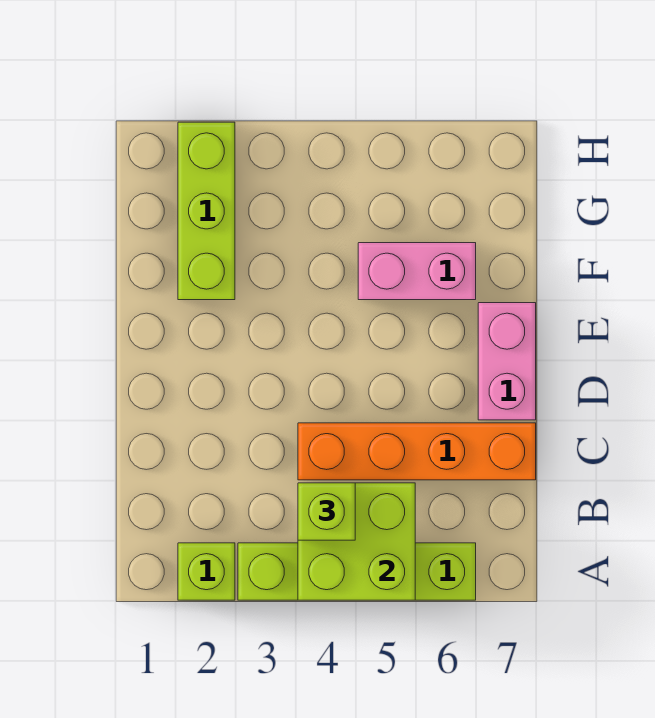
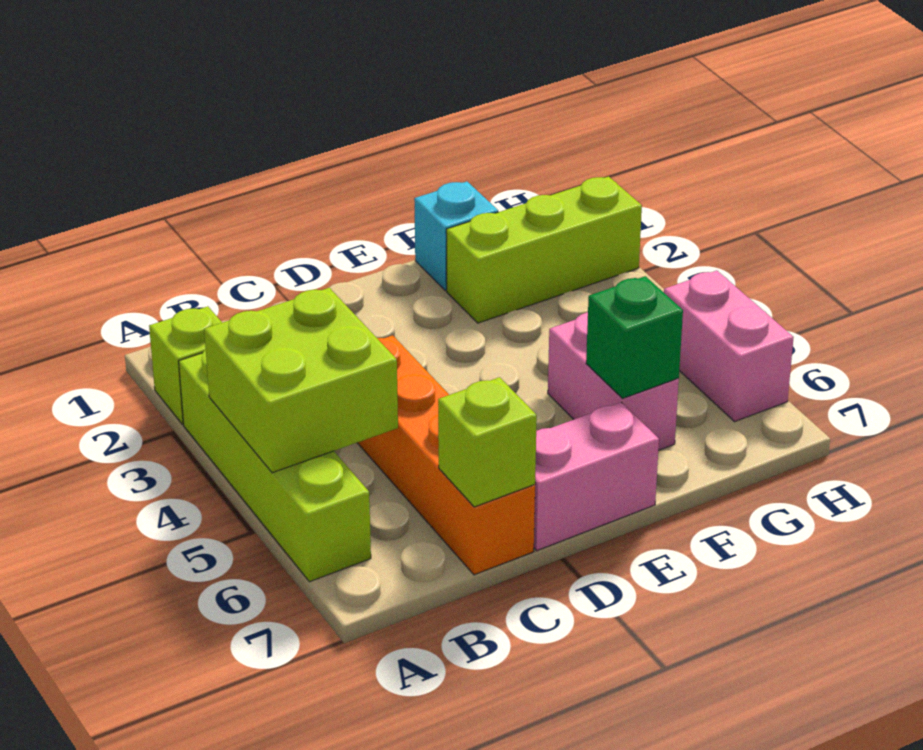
lime 1x1 brick [298,483,355,540] -> lime 1x1 brick moved to [438,377,537,507]
none -> cyan 1x1 brick [414,182,498,291]
none -> green 1x1 brick [586,276,683,399]
none -> pink 1x2 brick [664,271,794,422]

